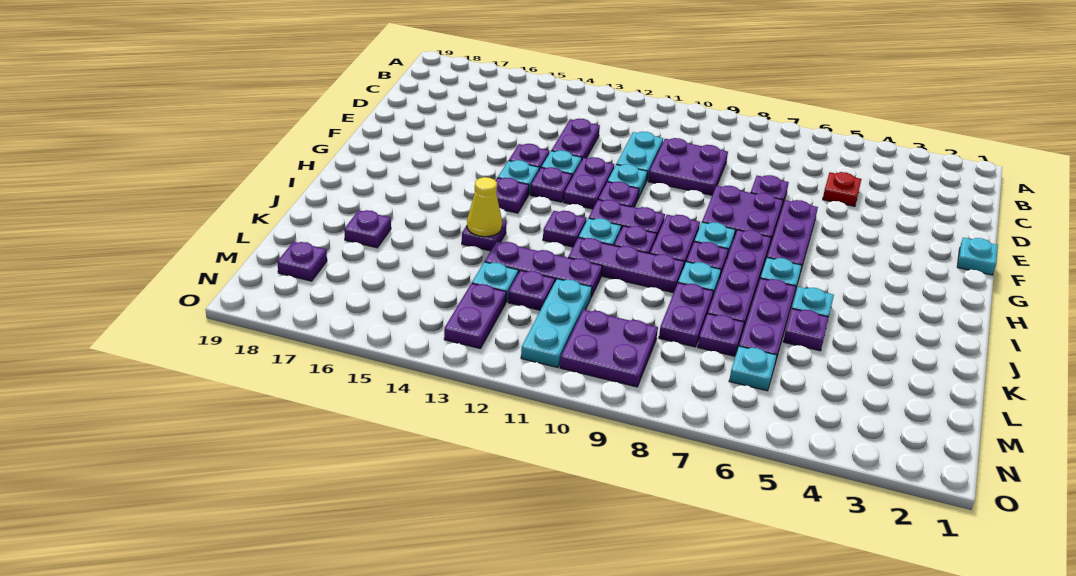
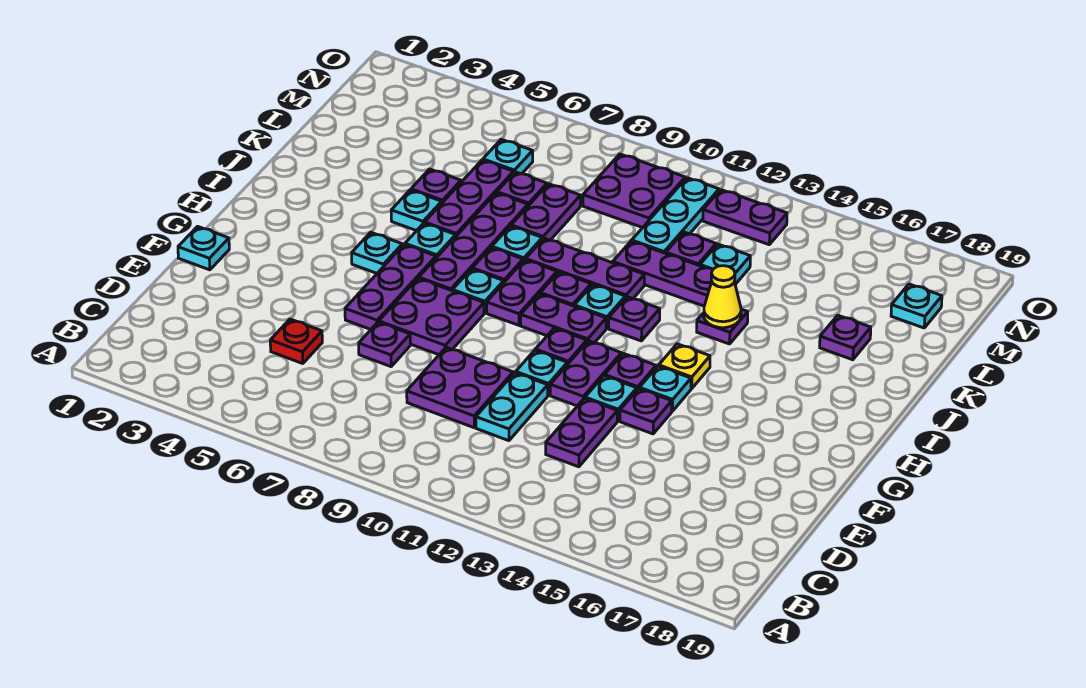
none -> cyan 1x1 plate [352,232,402,273]
purple 1x1 plate [495,178,529,213] -> yellow 1x1 plate [659,344,710,389]
purple 1x2 plate [444,283,506,349] -> purple 1x2 plate turned to [703,190,787,245]
purple 1x1 plate [277,242,327,281] -> cyan 1x1 plate [891,284,942,328]

